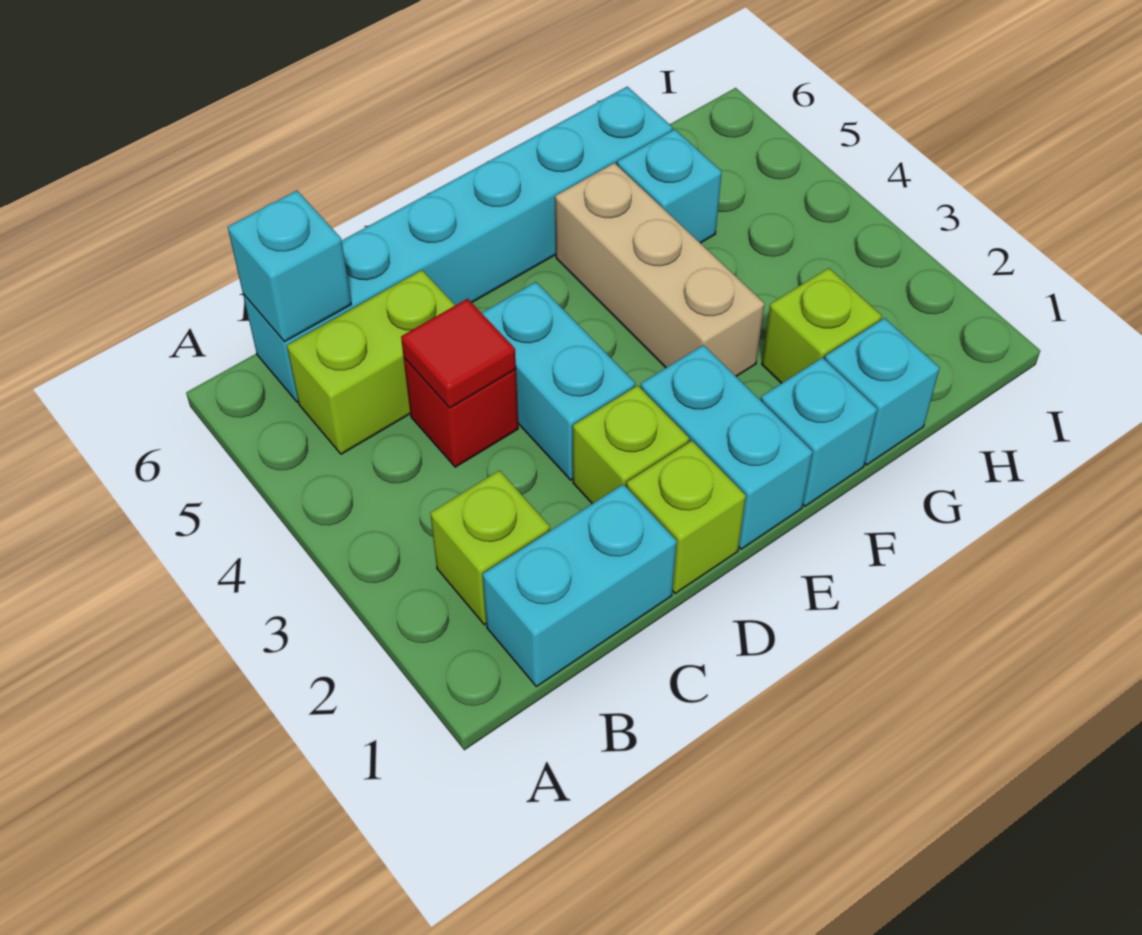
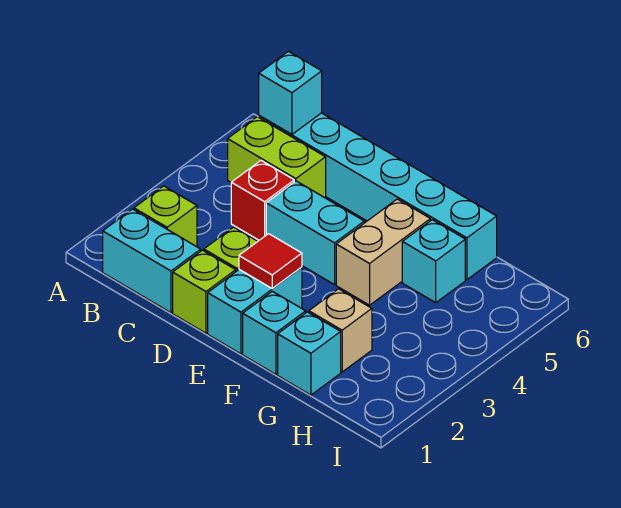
red 1x1 tile [401,299,516,408] -> red 1x1 tile moved to [239,234,302,289]
cyan 1x2 brick [482,282,635,480] -> cyan 1x2 brick turned to [266,181,364,285]
tan 1x3 brick [555,163,764,376] -> tan 1x2 brick [336,199,430,305]
lime 1x1 brick [762,268,882,383] -> tan 1x1 brick [309,289,372,372]

